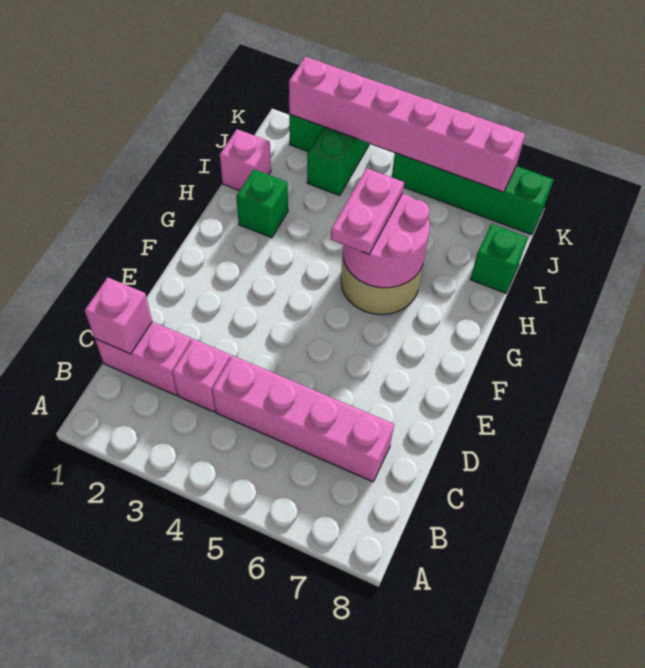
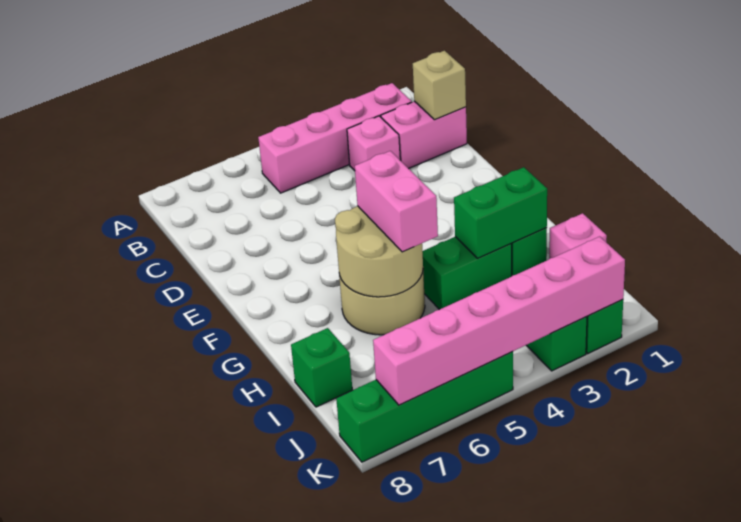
pink 1x1 brick [85,277,152,354] -> tan 1x1 brick [413,51,466,120]
pink 1x4 brick [212,355,394,482] -> pink 1x4 brick moved to [258,83,412,193]
pink 2x2 round brick [343,193,430,288] -> tan 2x2 round brick [335,206,423,297]
pink 1x2 plate [331,168,404,254] -> pink 1x2 brick [355,151,438,252]
none -> green 1x2 brick [454,167,547,258]
none -> green 1x2 brick [423,237,512,310]

